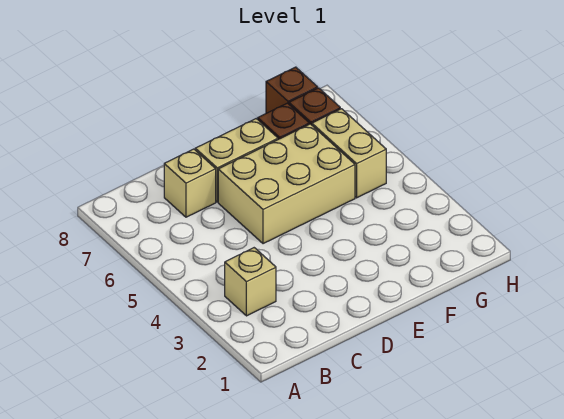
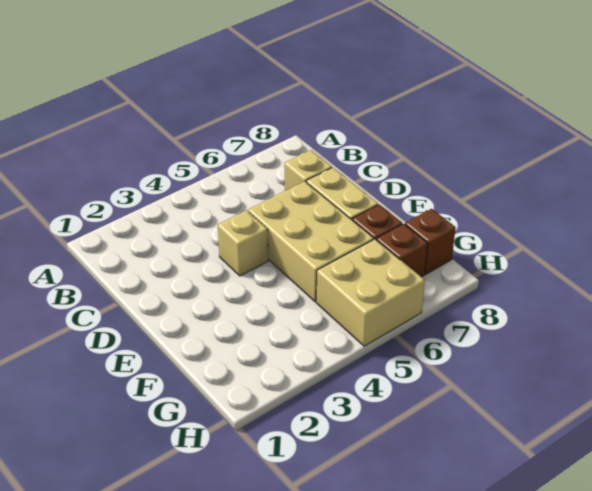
tan 1x1 brick [225,248,276,316] -> tan 1x1 brick moved to [218,210,268,276]
tan 1x2 brick [312,109,386,198] -> tan 2x2 brick [316,239,425,346]

